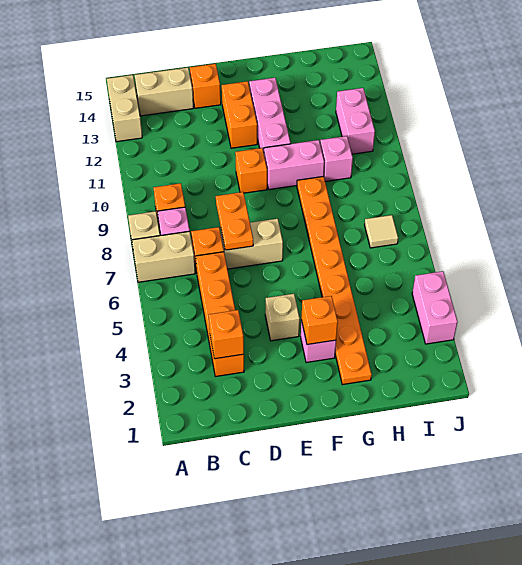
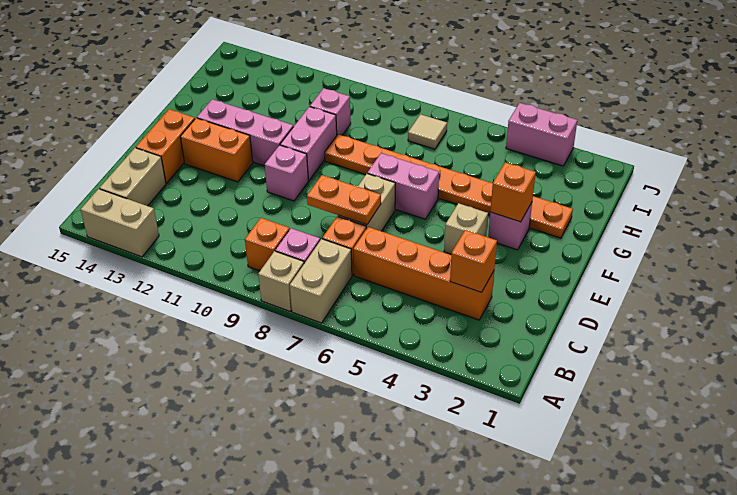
orange 1x1 brick [190,64,221,108] -> orange 1x2 brick [136,109,195,183]
orange 1x1 brick [235,148,267,193] -> pink 1x1 brick [265,145,308,201]
pink 1x2 brick [336,88,375,154] -> pink 1x2 brick moved to [367,153,439,219]

